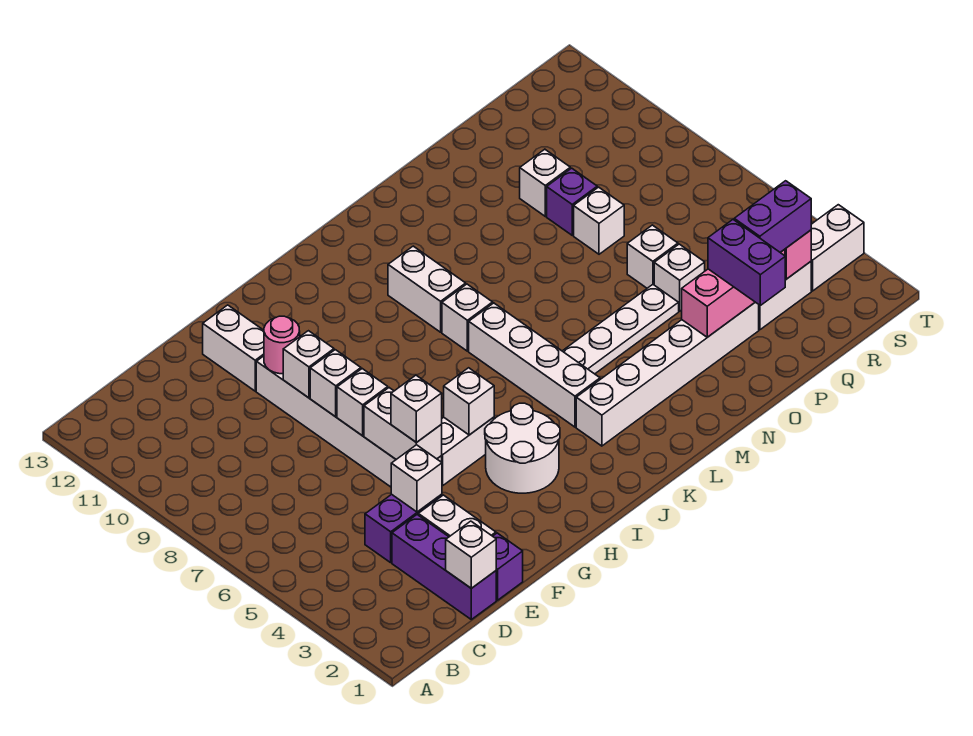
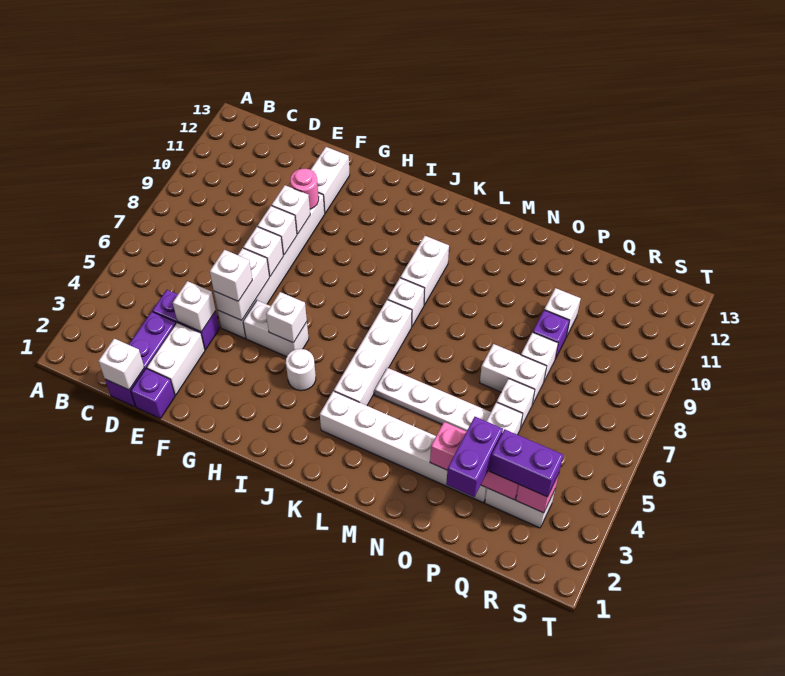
white 2x2 round brick [485,403,560,493] -> white 1x1 round brick [286,349,316,391]
white 1x2 brick [811,205,864,291] -> white 1x2 brick moved to [480,344,547,405]

